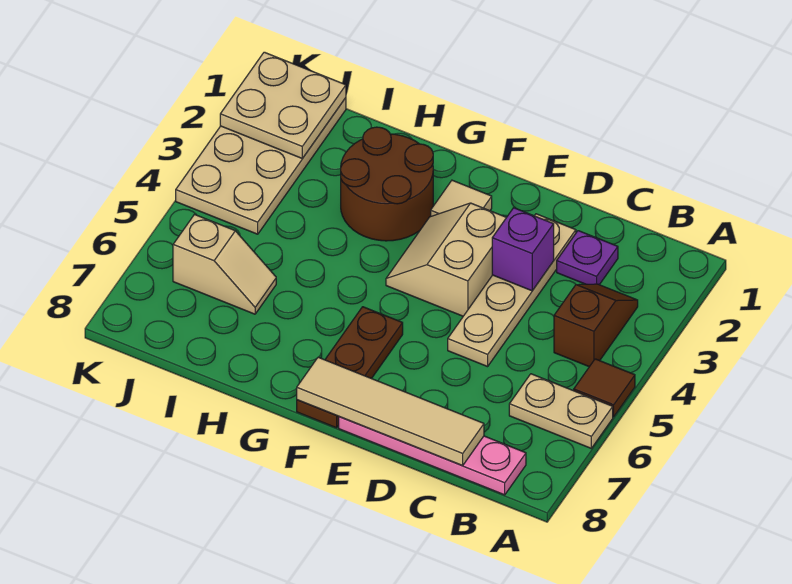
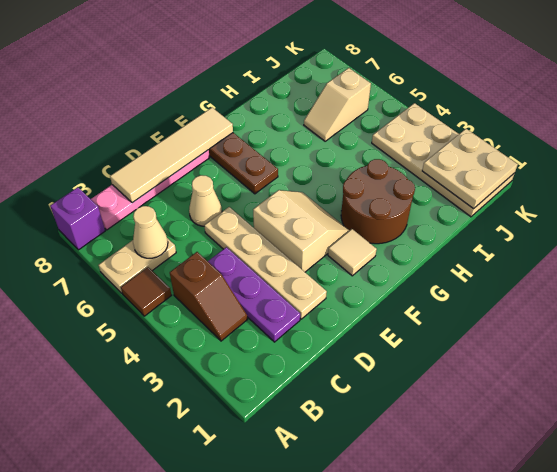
none -> tan 1x1 cone [133,206,168,258]
purple 1x1 plate [557,231,618,285] -> purple 1x3 plate [208,247,300,342]
purple 1x1 brick [492,208,554,291] -> purple 1x1 brick moved to [50,187,105,250]
none -> tan 1x1 cone [189,175,222,226]

